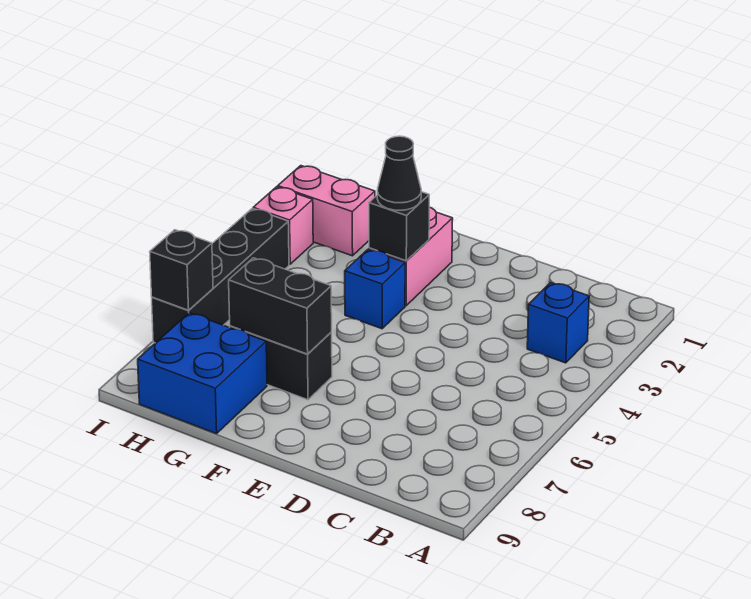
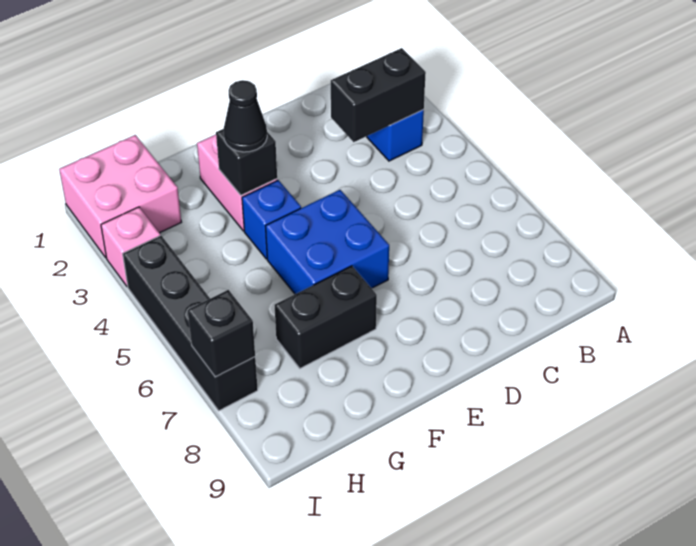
black 1x2 brick [229,258,332,354] -> black 1x2 brick moved to [331,48,426,142]
blue 2x2 brick [138,313,267,434] -> blue 2x2 brick moved to [266,190,389,294]
pink 1x2 brick [278,166,375,256] -> pink 2x2 brick [59,135,181,258]

